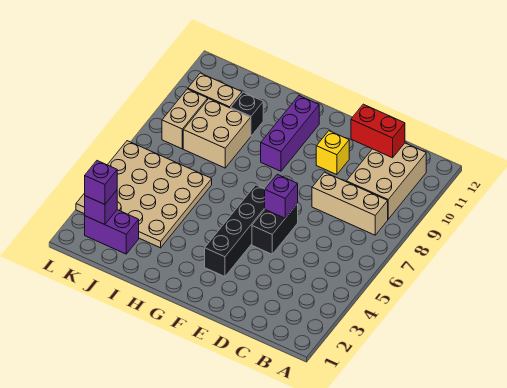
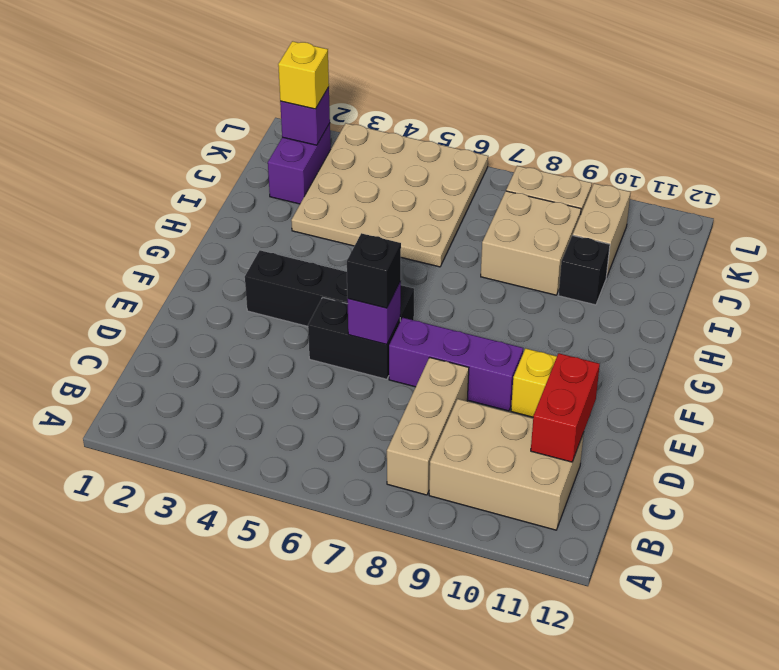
none -> black 1x1 brick [347,233,401,308]
purple 1x3 brick [261,96,319,171] -> purple 1x3 brick moved to [389,318,523,411]
purple 1x1 brick [85,161,117,204] -> yellow 1x1 brick [278,41,329,109]

